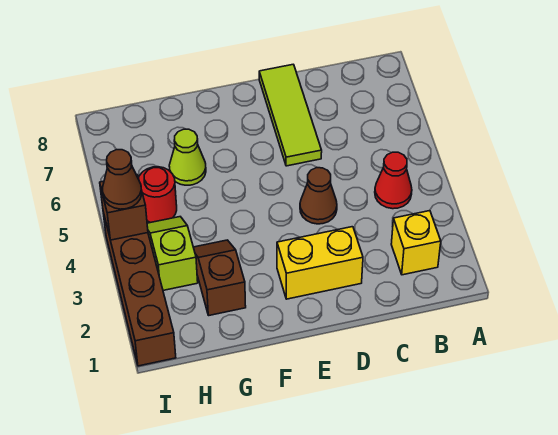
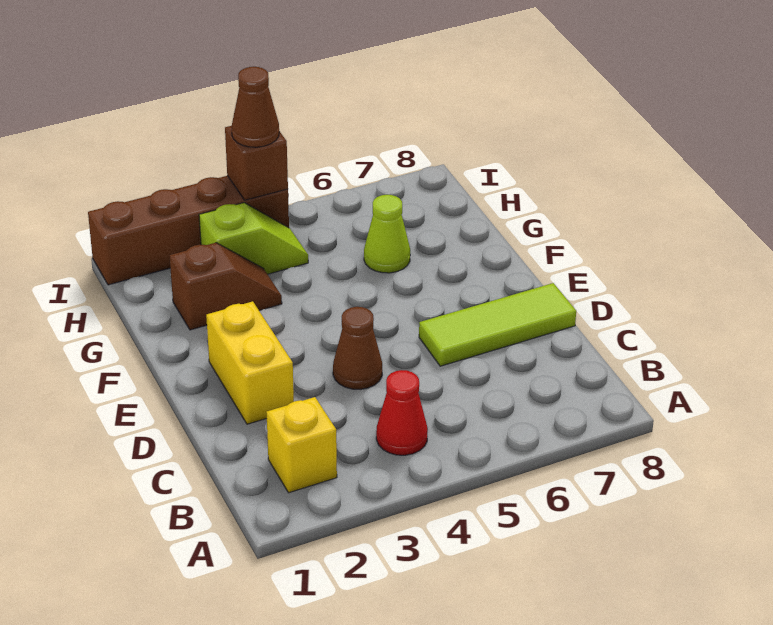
red 1x1 round brick [139,167,177,223] -> none

